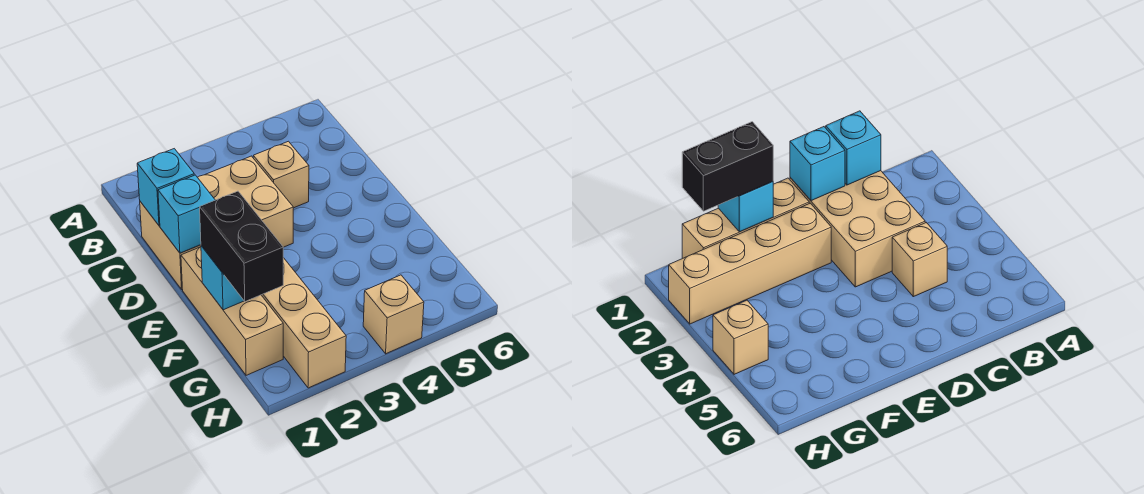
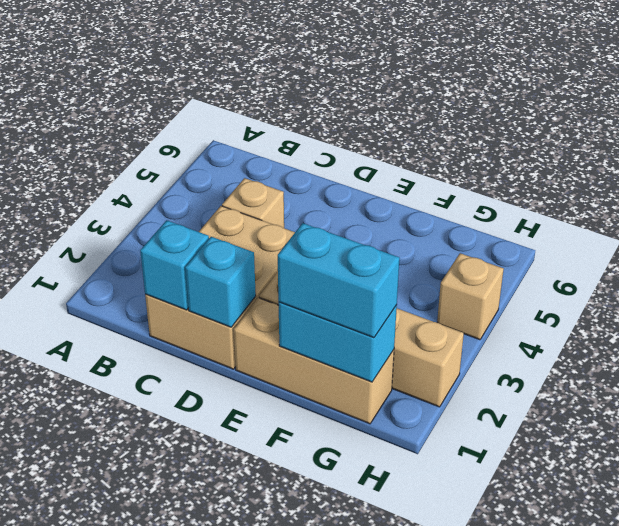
cyan 1x1 brick [201,246,244,310] -> cyan 1x2 brick [279,302,397,382]
black 1x2 brick [200,191,283,302] -> cyan 1x2 brick [278,223,399,338]

